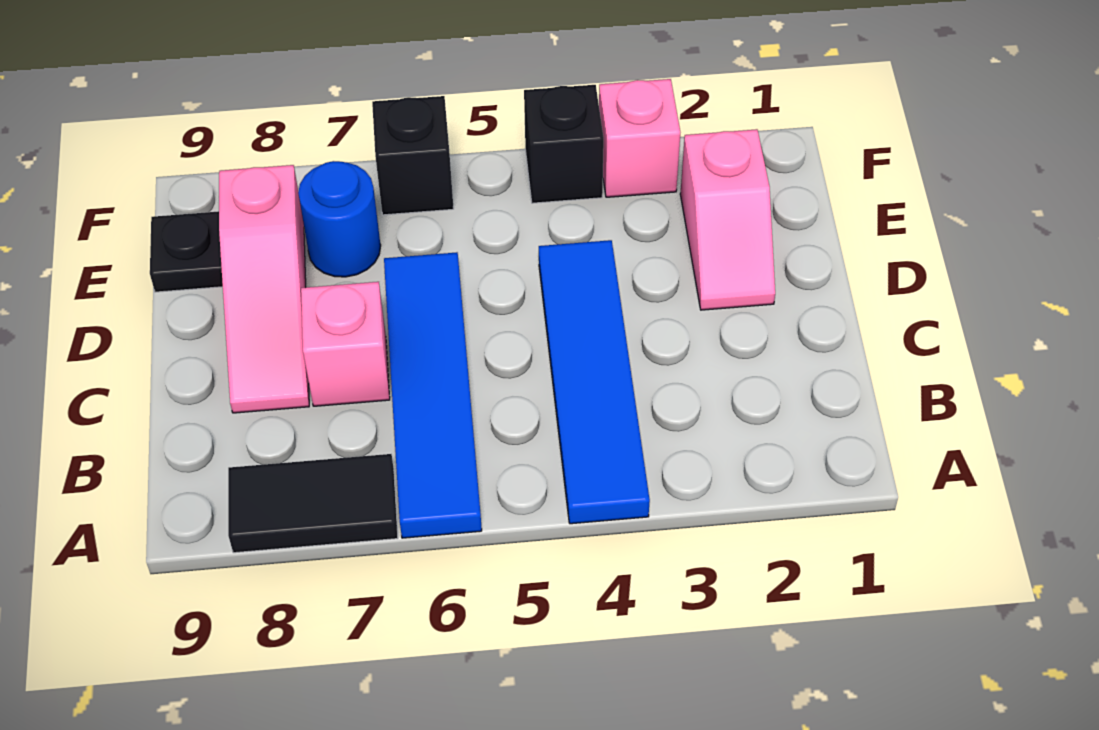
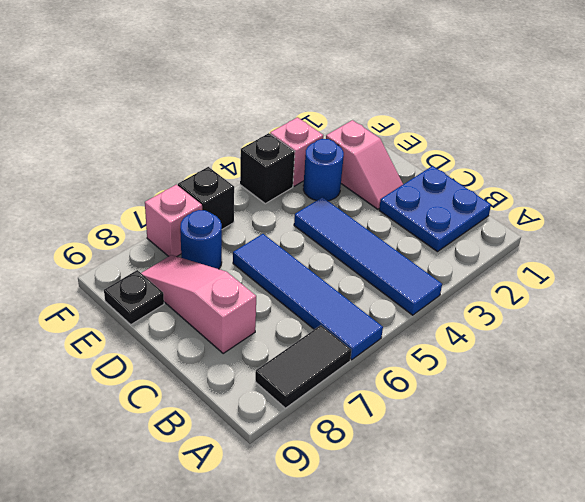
none -> blue 2x2 plate [379,166,491,252]
pink 1x1 brick [301,282,390,406] -> pink 1x1 brick moved to [145,185,202,256]
pink 1x3 slope [219,165,309,413] -> pink 1x3 slope turned to [141,255,256,353]
none -> blue 1x1 round brick [303,139,344,201]

